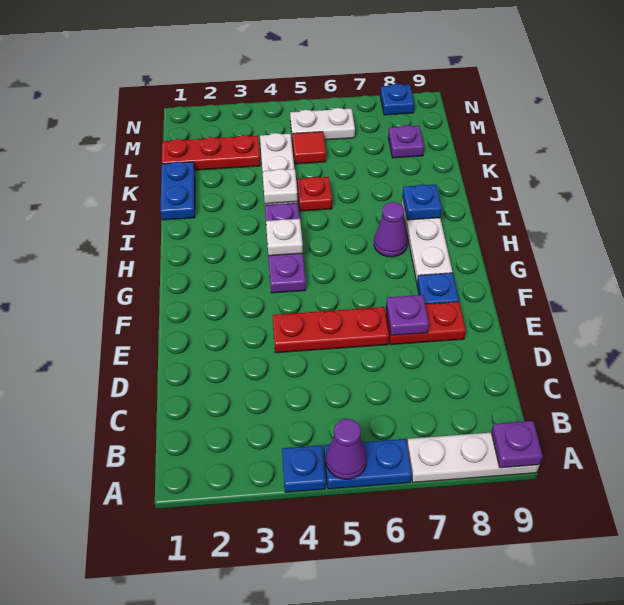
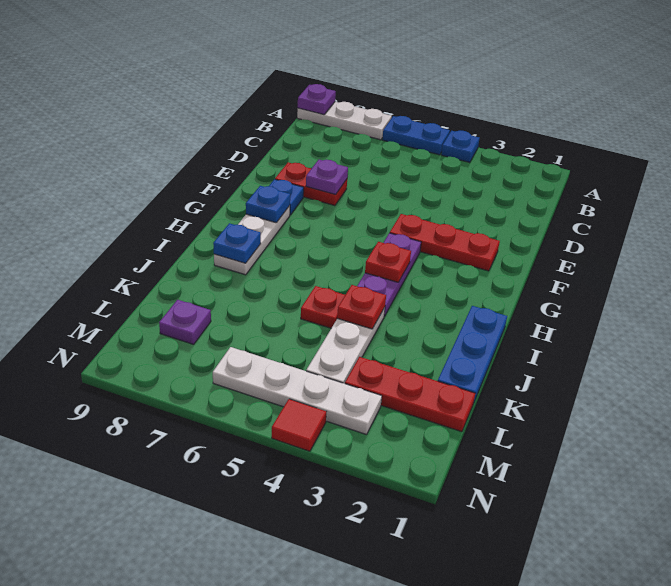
purple 1x1 cone [326,419,367,479] -> none
red 1x3 plate [273,307,389,353] -> red 1x3 plate moved to [390,214,500,271]
white 1x1 plate [266,219,303,256] -> red 1x1 plate [365,242,411,282]
purple 1x1 cone [374,202,408,257] -> none
blue 1x2 plate [160,162,195,220] -> blue 1x3 plate [438,306,507,401]
white 1x1 plate [262,169,298,204] -> red 1x1 plate [337,285,386,329]
red 1x1 tile [292,132,326,164] -> red 1x1 tile moved to [272,399,326,451]
white 1x2 plate [290,108,355,141] -> white 1x4 plate [213,347,382,435]
blue 1x1 plate [380,84,414,115] -> blue 1x1 plate moved to [246,186,290,223]

